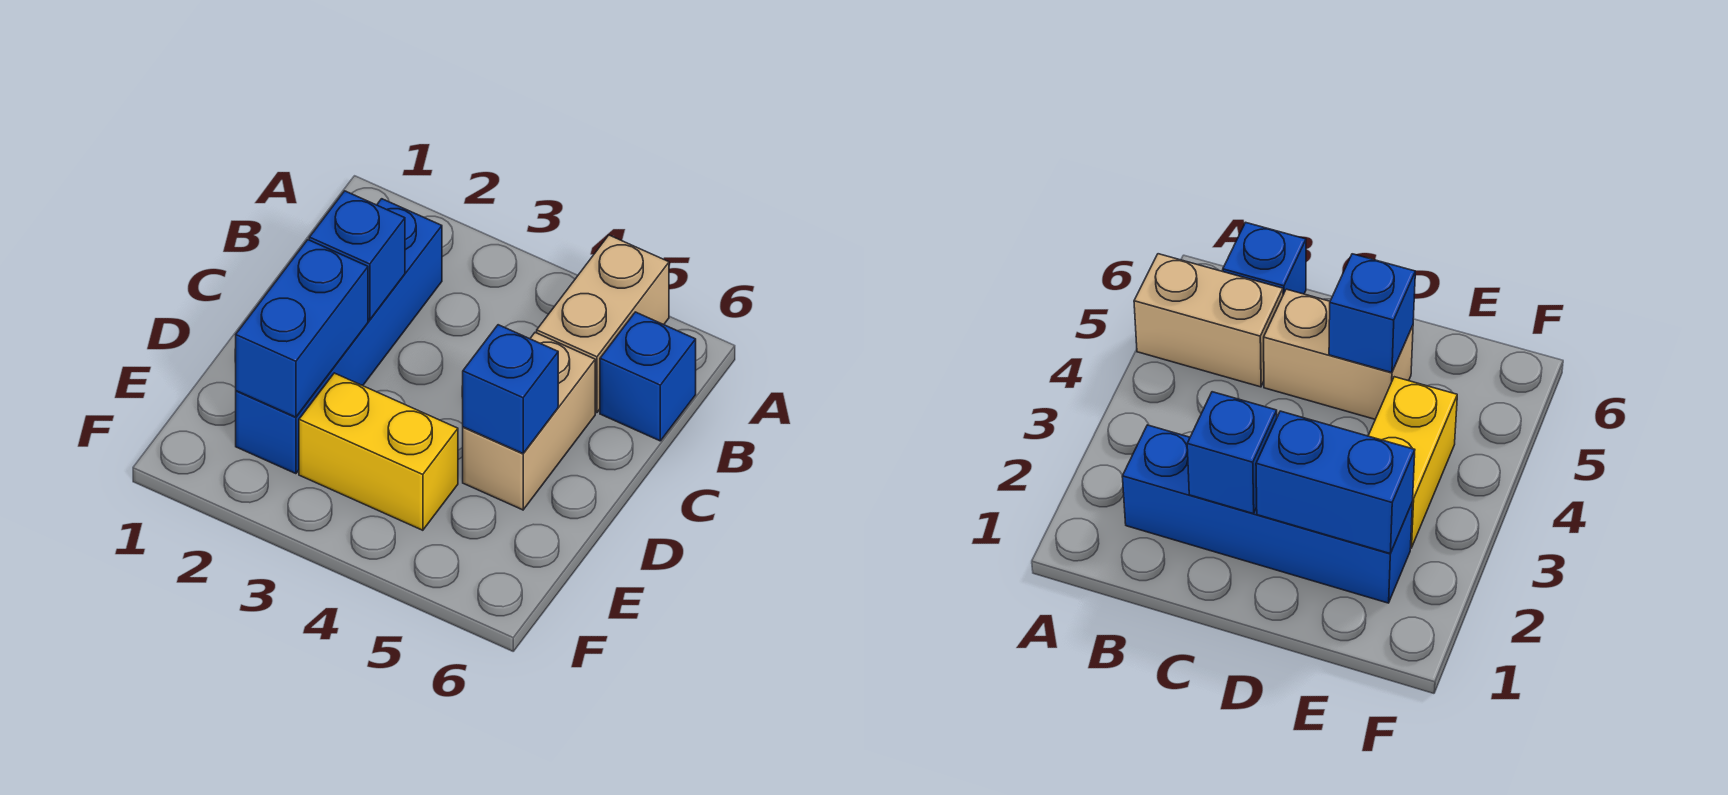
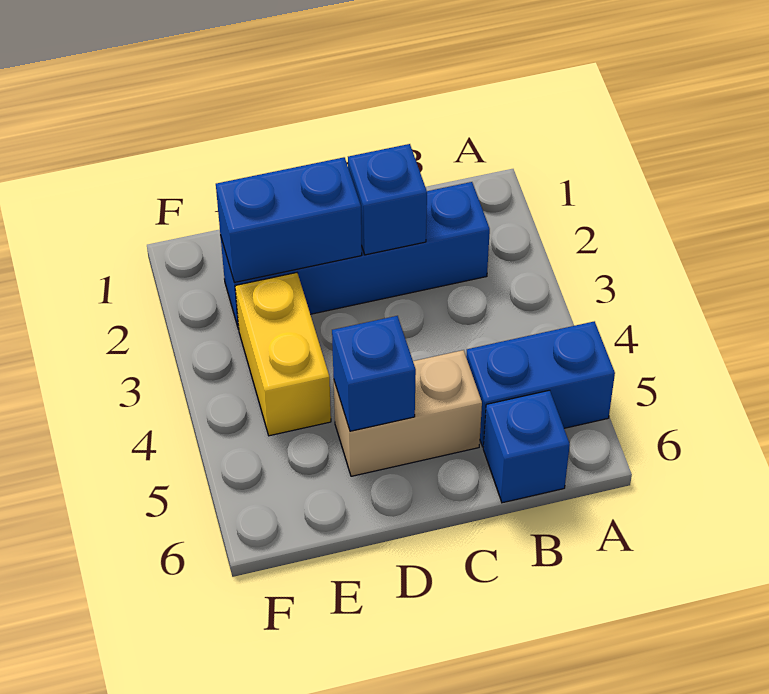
tan 1x2 brick [537,235,669,413] -> blue 1x2 brick [466,321,615,447]

